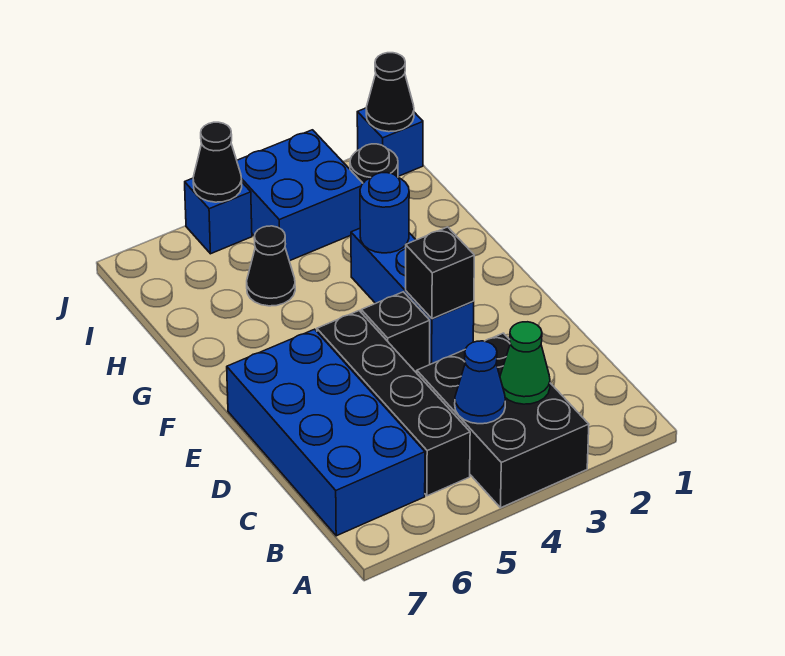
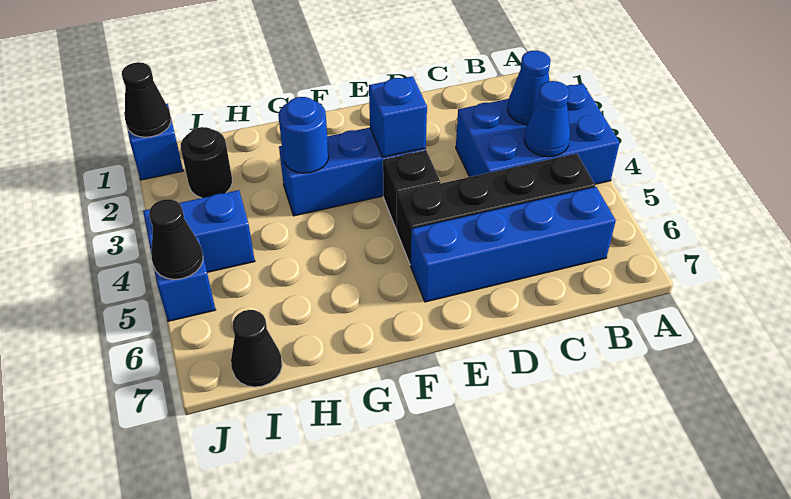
black 2x3 brick [417,333,589,508] -> blue 2x3 brick [456,83,620,184]
green 1x1 cone [500,322,550,404] -> blue 1x1 cone [507,51,551,125]
blue 2x4 brick [227,329,425,536] -> blue 1x4 brick [411,187,616,302]
black 1x1 brick [406,227,474,319] -> blue 1x1 brick [369,76,427,157]
black 1x1 cone [247,226,295,306] -> black 1x1 cone moved to [231,310,282,387]
blue 2x2 brick [237,130,363,261] -> blue 1x2 brick [143,190,255,272]

